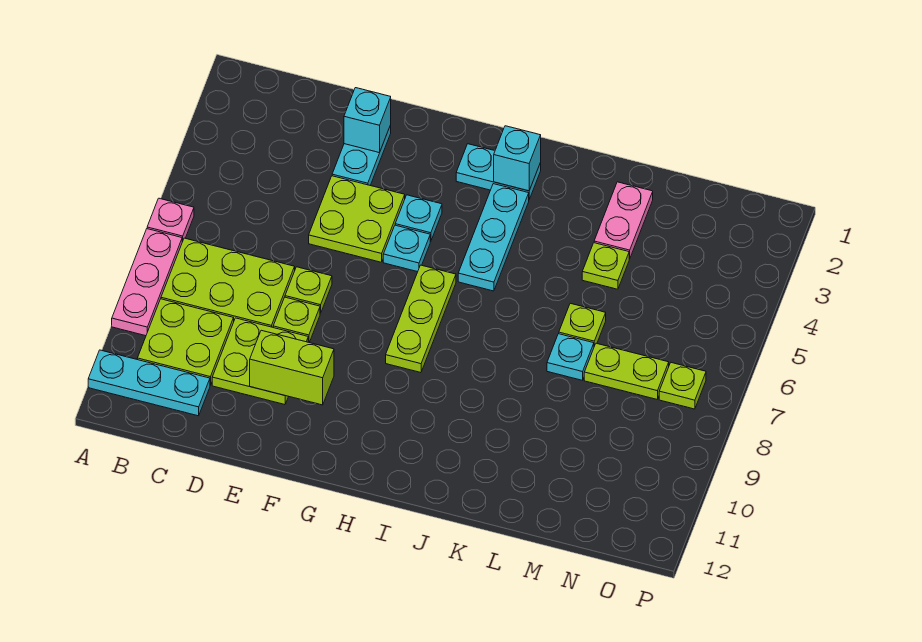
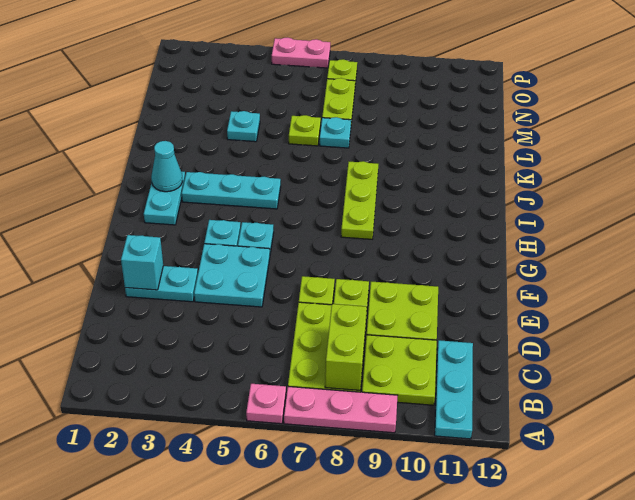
lime 2x2 plate [309,176,405,262] -> cyan 2x2 plate [194,244,270,307]
lime 1x2 brick [250,330,334,405] -> lime 1x2 brick moved to [325,304,367,390]
lime 1x3 plate [386,265,456,373] -> lime 1x3 plate turned to [341,161,378,239]
cyan 1x1 brick [494,126,541,191] -> cyan 1x1 cone [151,141,182,192]
pink 1x2 plate [594,182,653,259] -> pink 1x2 plate moved to [272,38,330,68]
lime 1x1 plate [582,243,629,289] -> cyan 1x1 plate [227,111,260,142]

